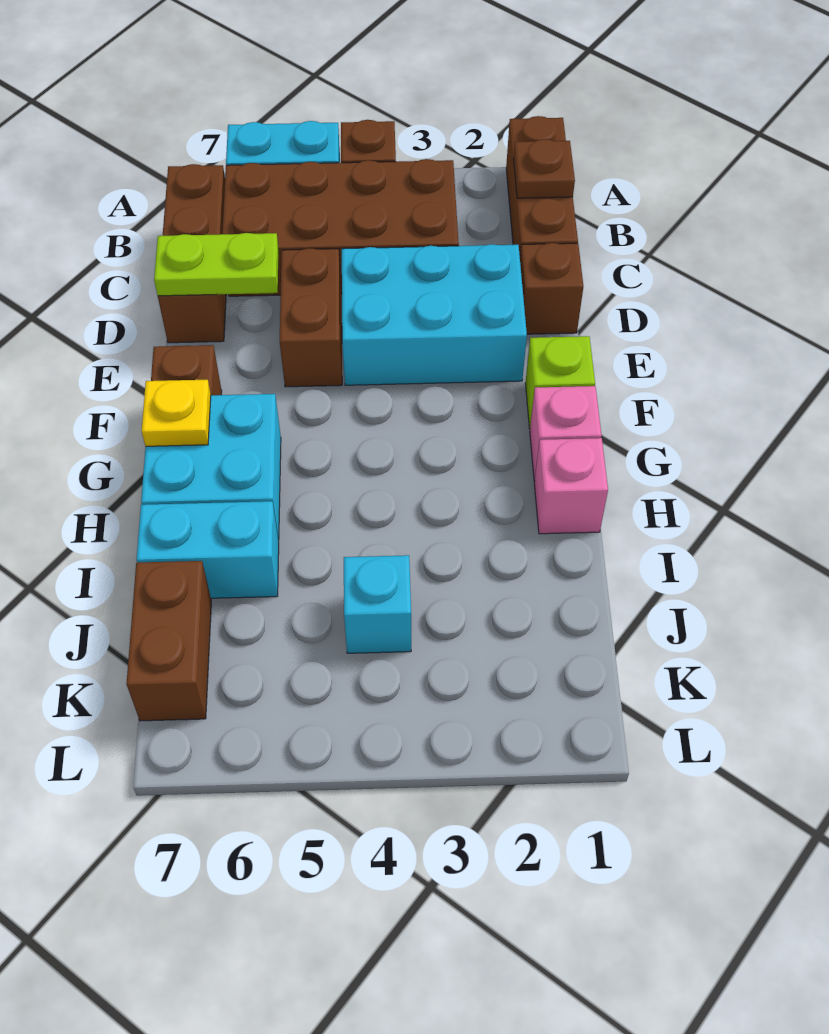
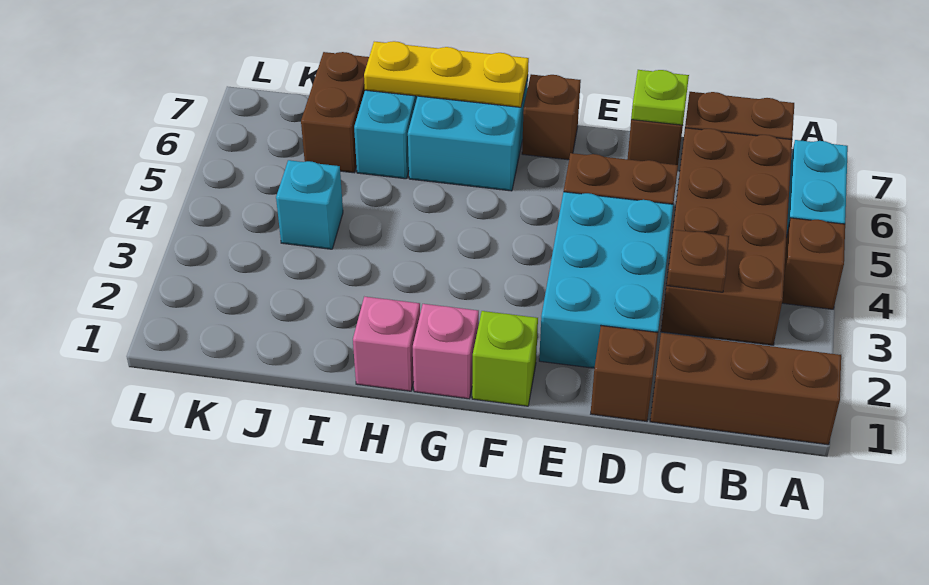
brown 1x1 plate [513,139,575,198] -> brown 1x1 plate moved to [667,230,729,292]
lime 1x2 plate [154,233,279,296] -> lime 1x1 plate [631,70,689,125]
yellow 1x1 plate [142,380,211,446] -> yellow 1x3 plate [364,41,529,107]
brown 1x2 brick [127,561,211,721] -> brown 1x2 brick turned to [301,52,369,173]

